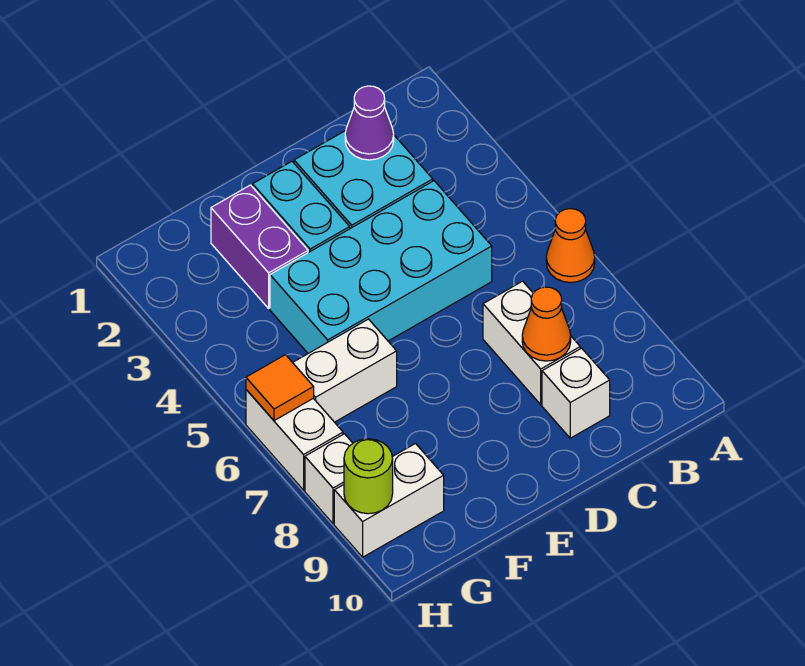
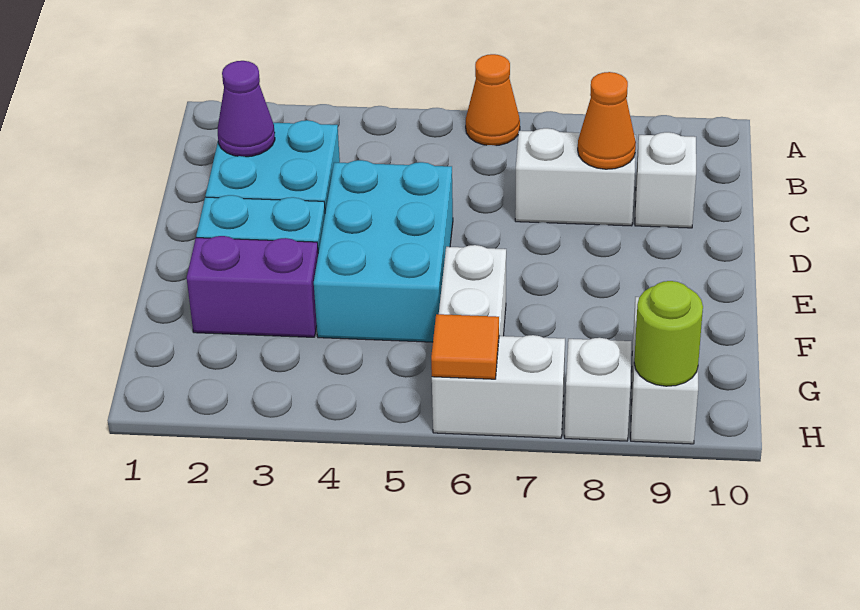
cyan 2x4 brick [270,181,492,353] -> cyan 2x3 brick [314,160,453,342]

